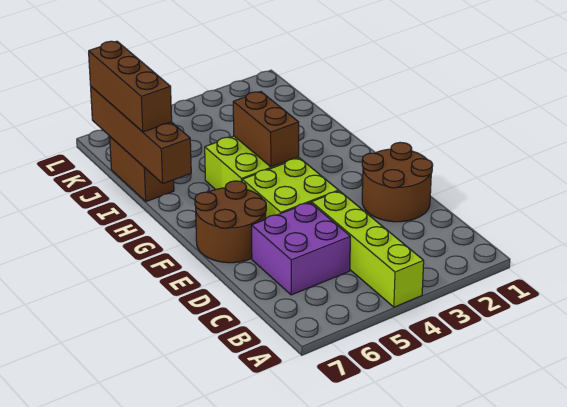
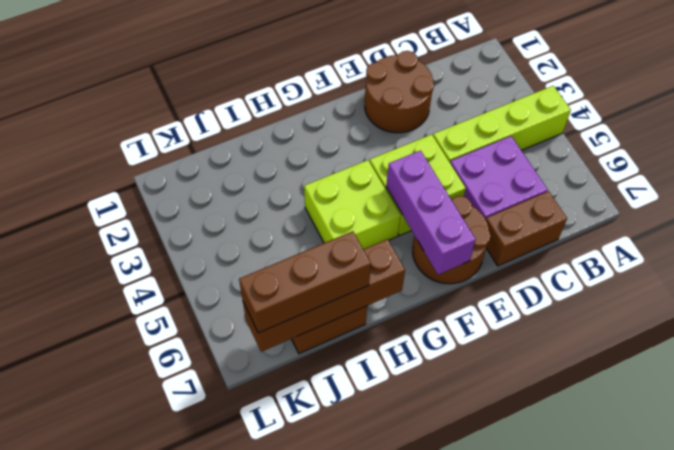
none -> purple 1x3 brick [386,151,476,275]
brown 1x2 brick [233,92,299,167] -> brown 1x2 brick moved to [486,191,567,266]

